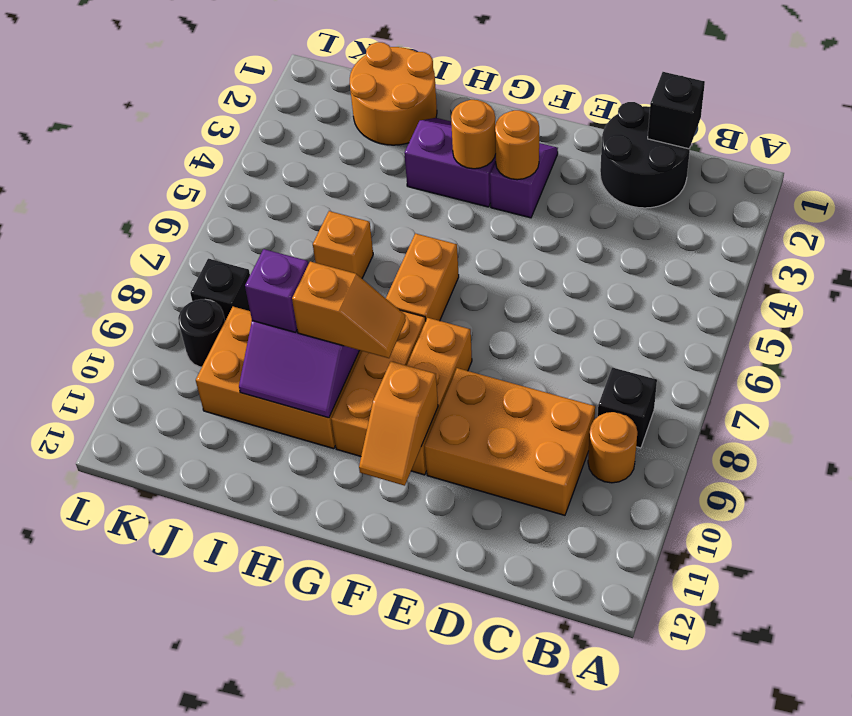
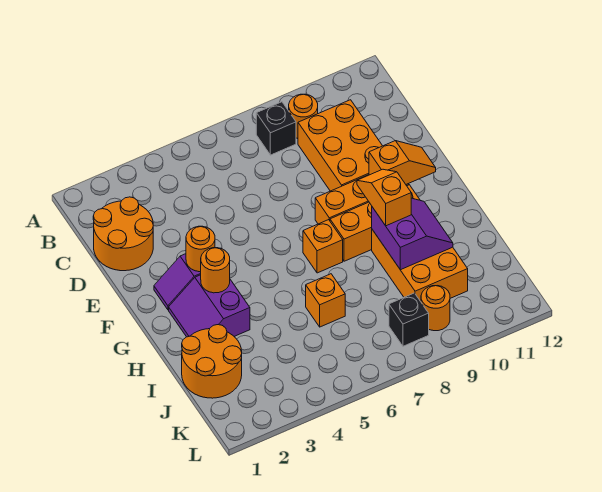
black 2x2 round brick [600,102,690,208] -> orange 2x2 round brick [93,197,153,271]
black 1x1 brick [648,72,705,149] -> none
orange 1x2 brick [386,233,459,321] -> orange 1x1 brick [303,220,343,273]
purple 1x1 brick [245,249,308,332] -> none
black 1x1 round brick [178,299,225,367] -> orange 1x1 round brick [421,286,450,331]

